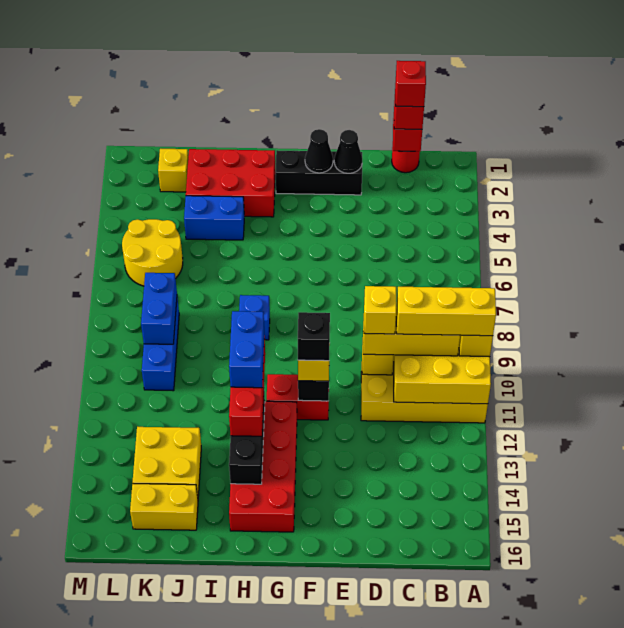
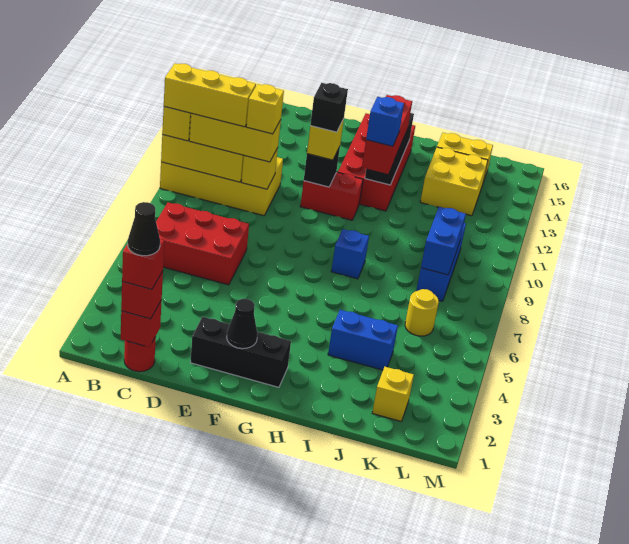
black 1x1 cone [334,130,362,173] -> black 1x1 cone moved to [128,202,160,256]
red 2x3 brick [186,149,275,217] -> red 2x3 brick moved to [156,203,249,285]
blue 1x2 brick [229,311,264,388] -> blue 1x1 brick [366,97,404,146]
yellow 2x2 round brick [122,219,183,286] -> yellow 1x1 round brick [405,289,439,336]

